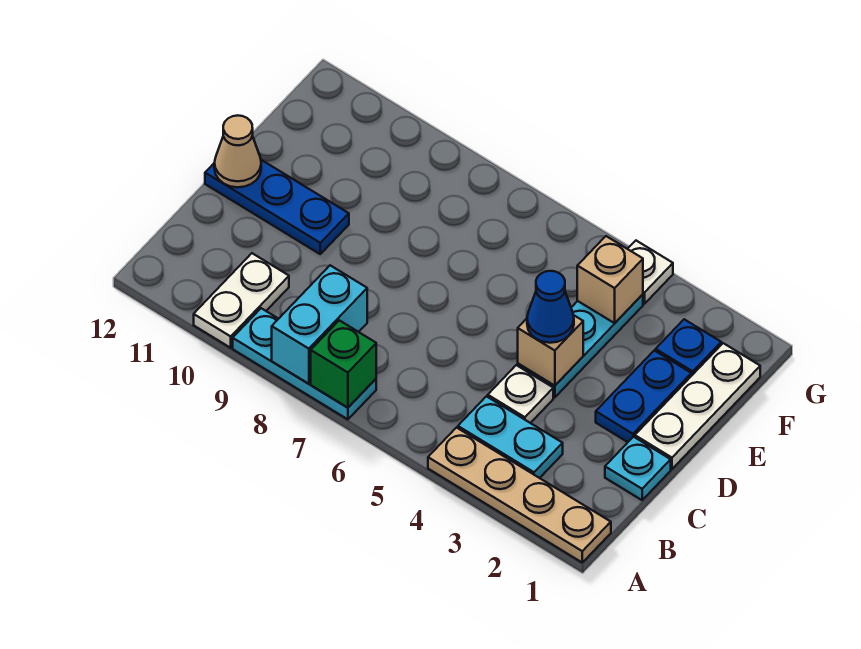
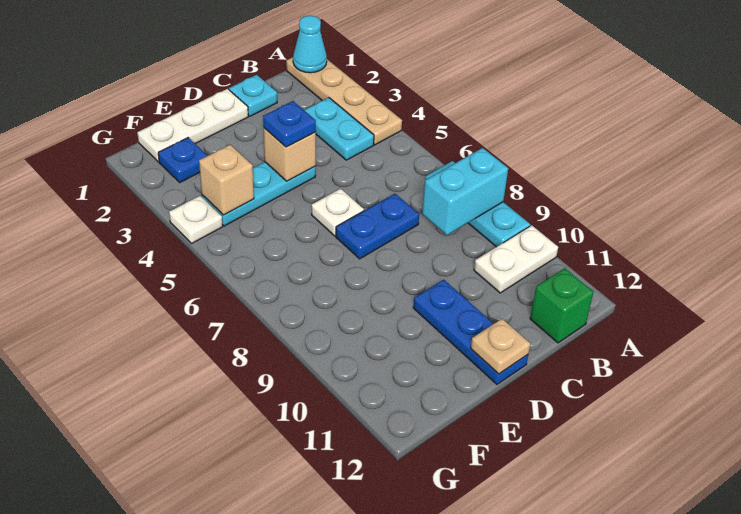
none -> cyan 1x1 cone [293,16,327,73]
green 1x1 brick [311,320,376,408] -> green 1x1 brick moved to [530,268,593,343]
white 1x1 plate [488,365,553,423] -> white 1x1 plate moved to [312,189,364,236]
blue 1x2 plate [596,351,691,442] -> blue 1x2 plate moved to [336,194,419,259]
blue 1x1 cone [527,271,574,343] -> blue 1x1 plate [263,101,316,147]
tan 1x1 cone [214,115,261,187] -> tan 1x1 plate [471,319,530,374]

